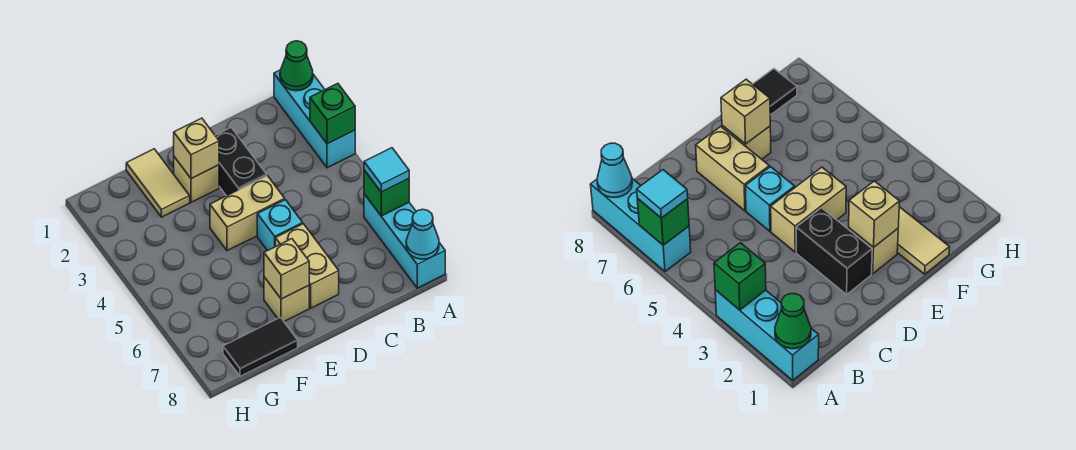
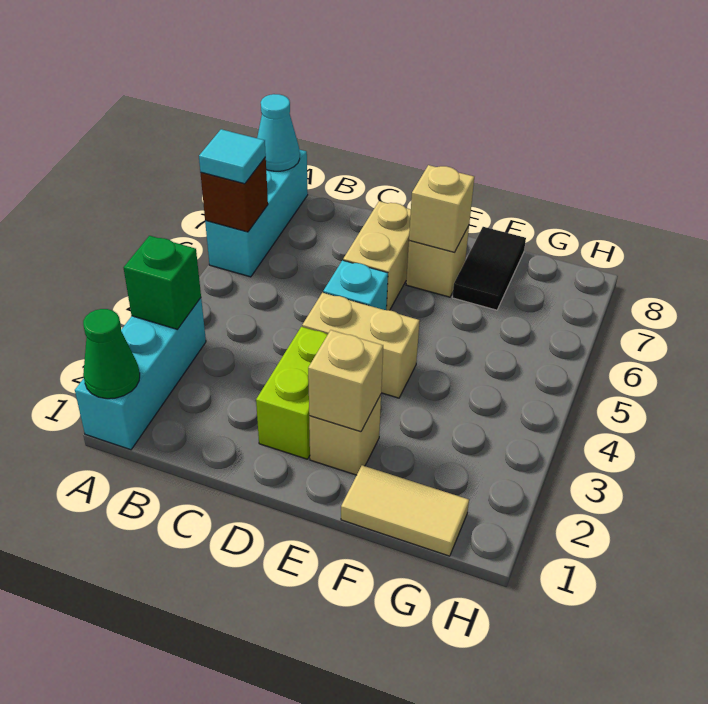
green 1x1 brick [364,170,409,216] -> brown 1x1 brick [201,157,268,232]
black 1x2 brick [215,128,267,196] -> lime 1x2 brick [256,327,328,459]
tan 1x2 tile [126,149,190,217] -> tan 1x2 tile turned to [341,465,469,556]
black 1x2 tile [223,317,298,376] -> black 1x2 tile turned to [452,227,526,310]

